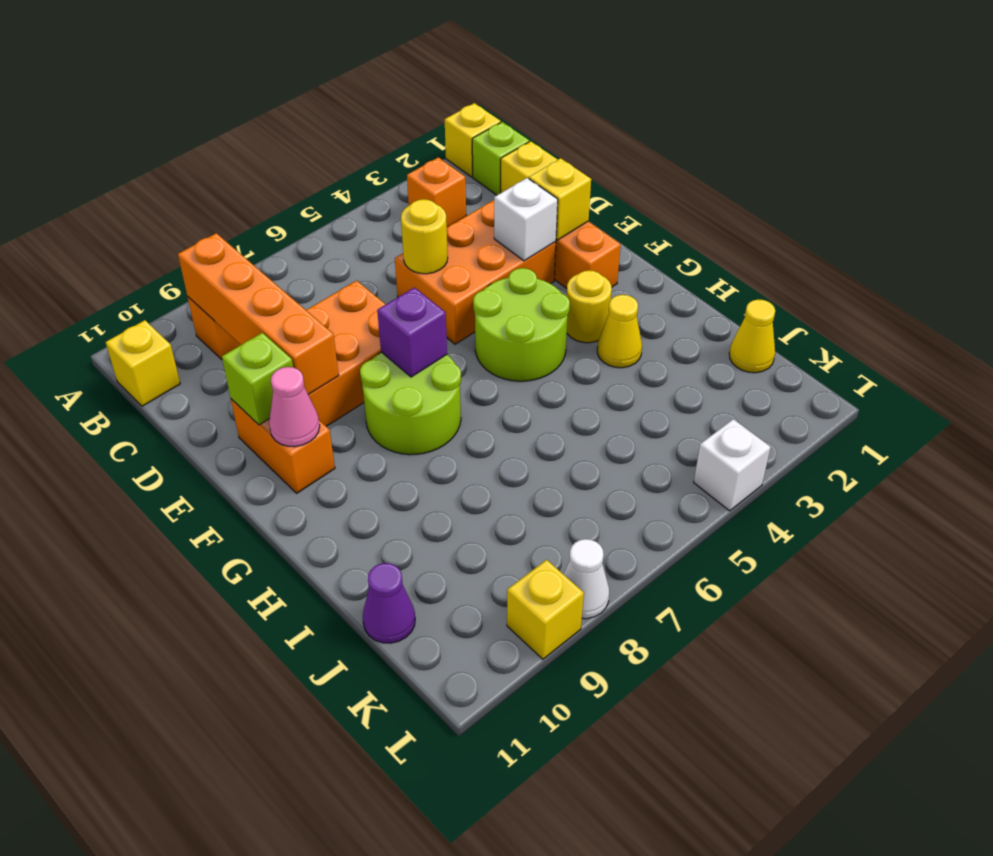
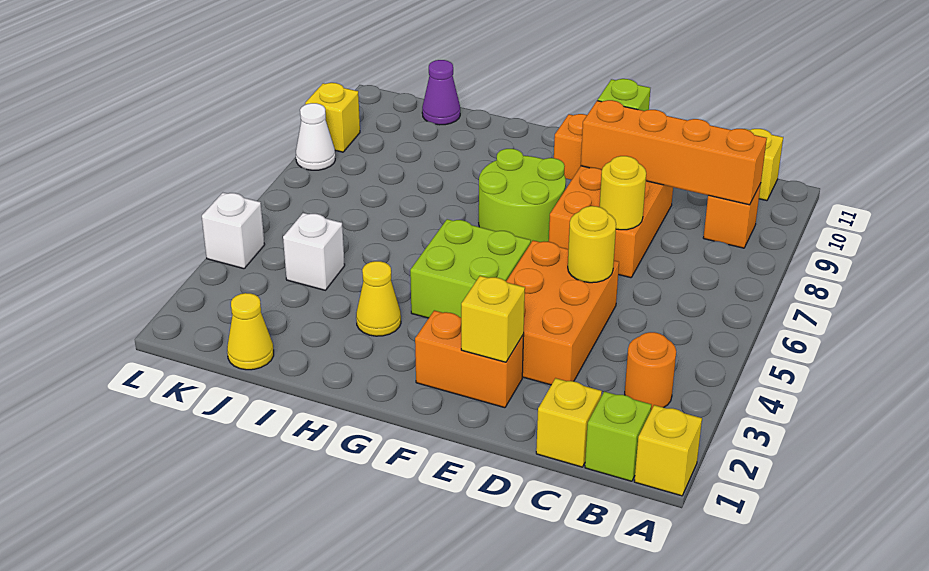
orange 1x1 brick [407,157,466,227] -> orange 1x1 round brick [625,332,676,410]
white 1x1 brick [494,178,558,261] -> white 1x1 brick moved to [283,213,345,290]
lime 2x2 round brick [473,268,570,381] -> lime 2x2 brick [410,219,531,318]
purple 1x1 brick [377,287,447,377] -> none
pink 1x1 cone [269,367,320,447] -> none
yellow 1x1 round brick [567,270,612,343] -> yellow 1x1 round brick moved to [600,156,646,230]

